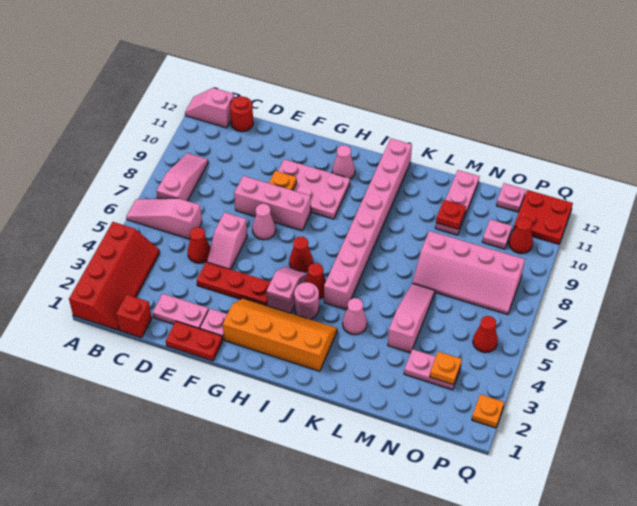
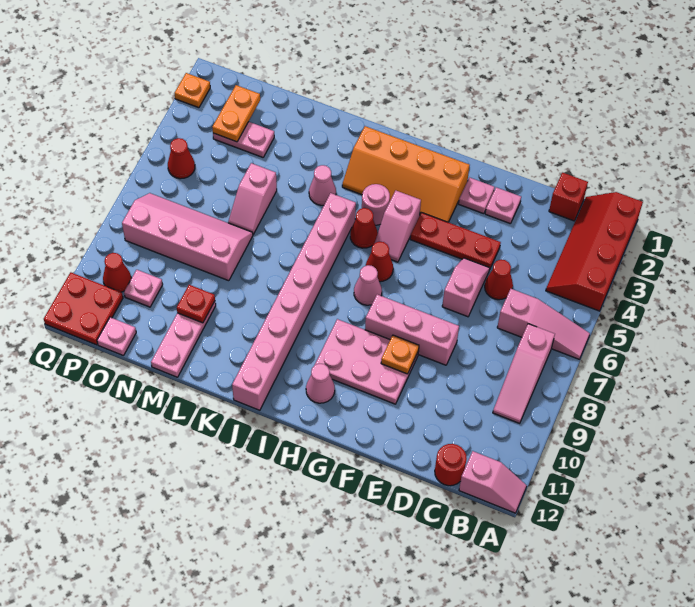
pink 1x2 plate [153,294,209,329] -> pink 1x1 plate [485,187,521,224]
red 1x2 plate [166,321,223,361] -> none
pink 1x1 cone [252,204,276,240] -> pink 1x1 cone moved to [354,265,382,305]
pink 1x3 slope [388,284,435,353] -> pink 1x2 slope [228,163,277,234]
orange 1x1 plate [430,352,462,385] -> orange 1x2 plate [212,85,260,142]

